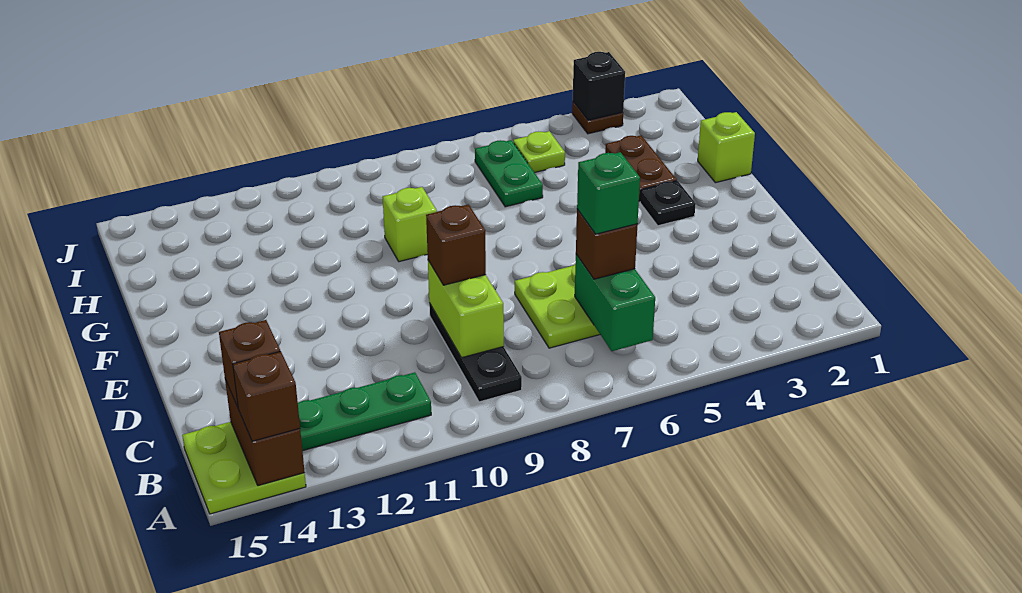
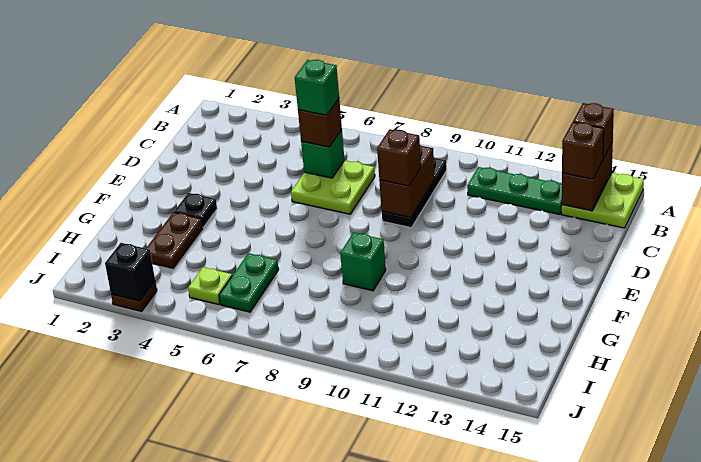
green 1x2 brick [575,254,655,351] -> green 1x1 brick [301,130,345,178]
lime 1x2 brick [428,261,504,358] -> brown 1x2 brick [379,145,435,218]
lime 1x1 brick [698,112,755,183] -> none
lime 1x1 brick [383,187,437,262] -> green 1x1 brick [340,233,386,291]

